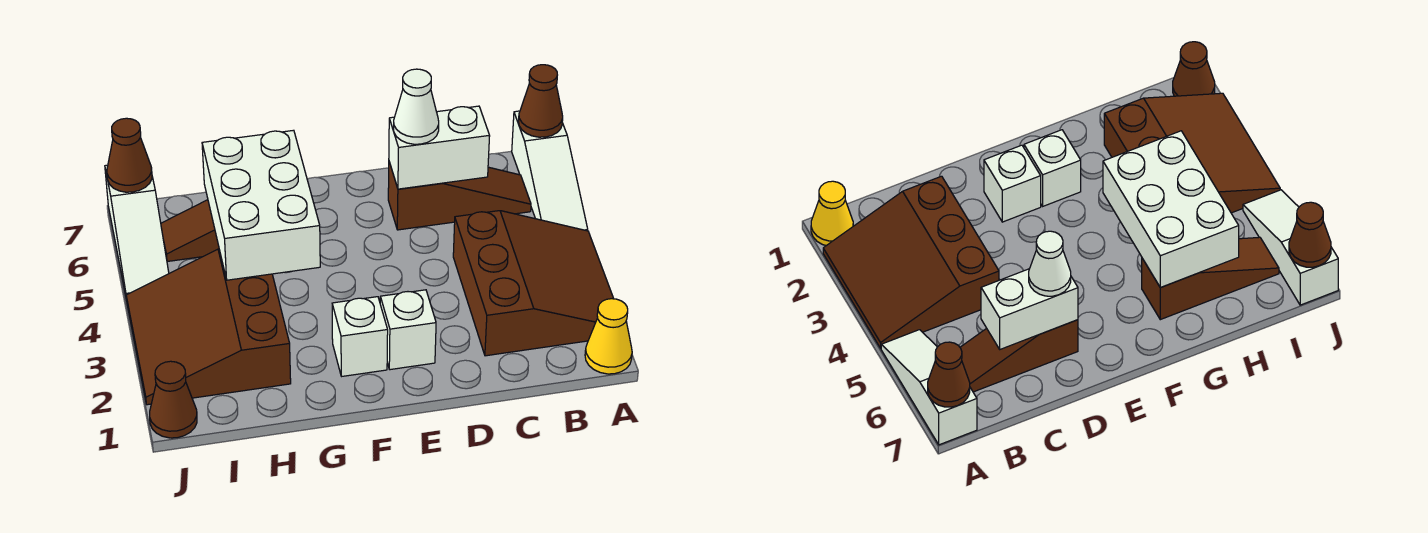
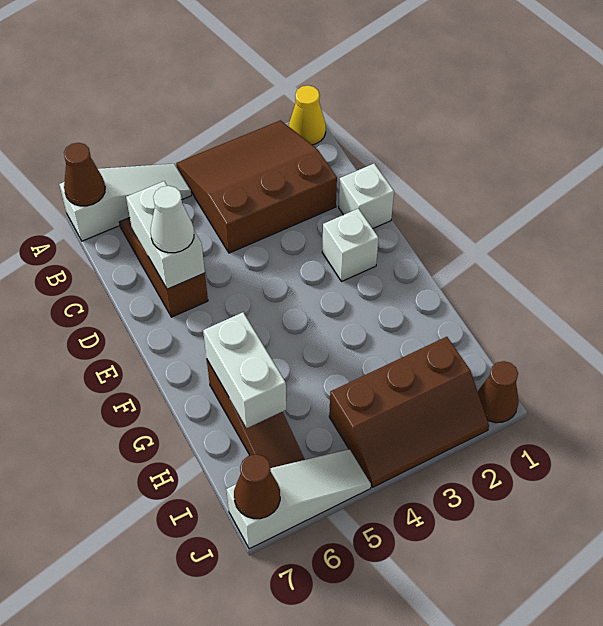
white 1x1 brick [332,297,388,376] -> white 1x1 brick moved to [339,164,394,229]
white 2x3 brick [202,130,320,280] -> white 1x2 brick [203,312,286,428]
brown 3x3 slope [126,249,291,405] -> brown 2x3 slope [329,337,489,487]

